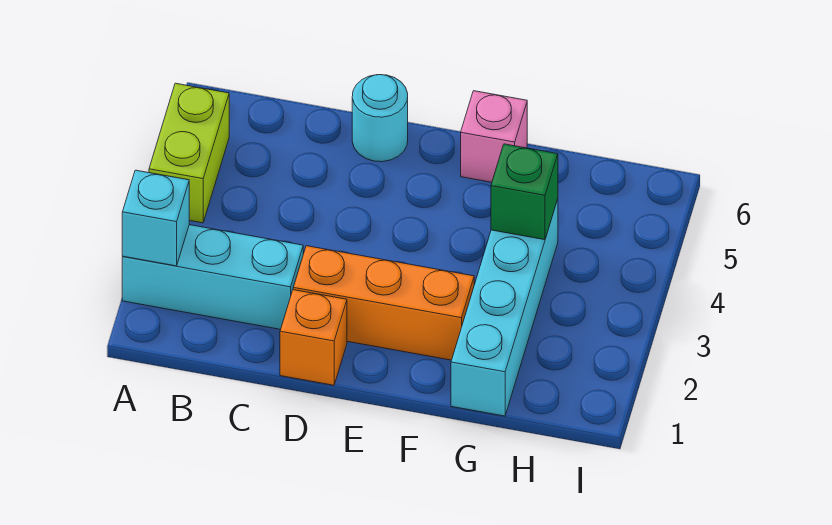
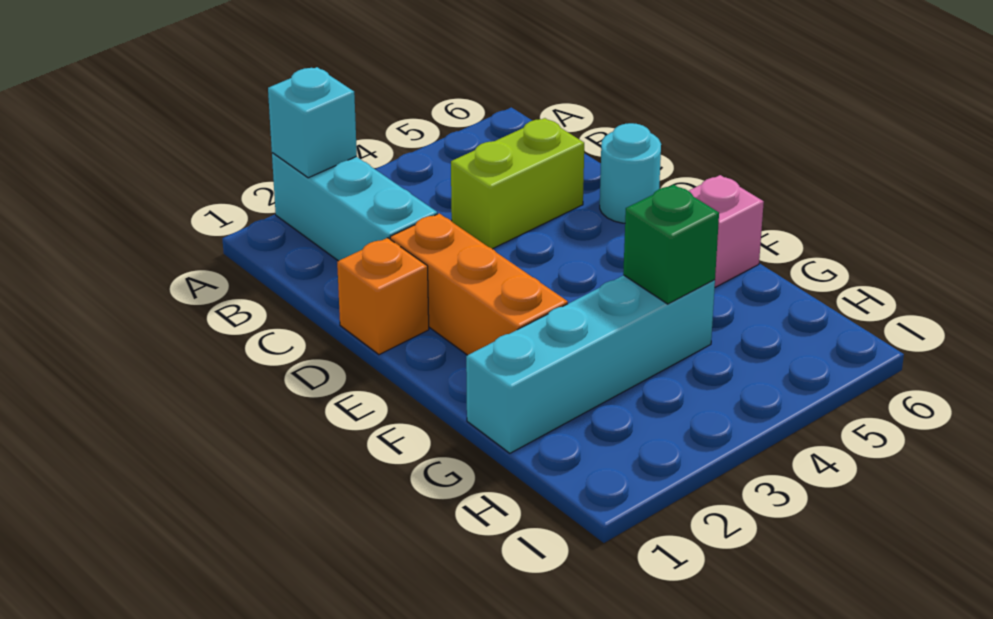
lime 1x2 brick [149,83,229,223] -> lime 1x2 brick moved to [451,118,584,249]

